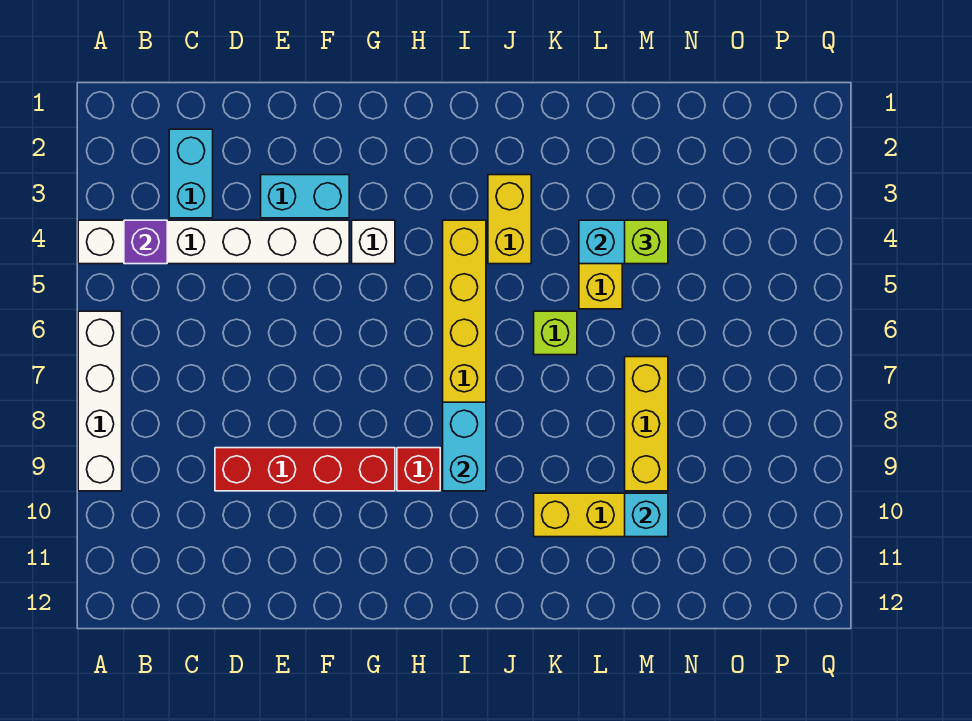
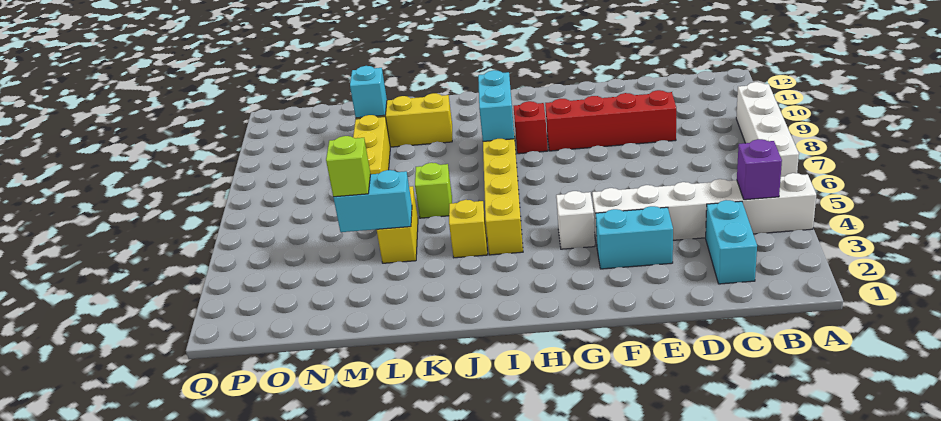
yellow 1x2 brick [488,175,531,264] -> yellow 1x1 brick [449,200,487,258]

